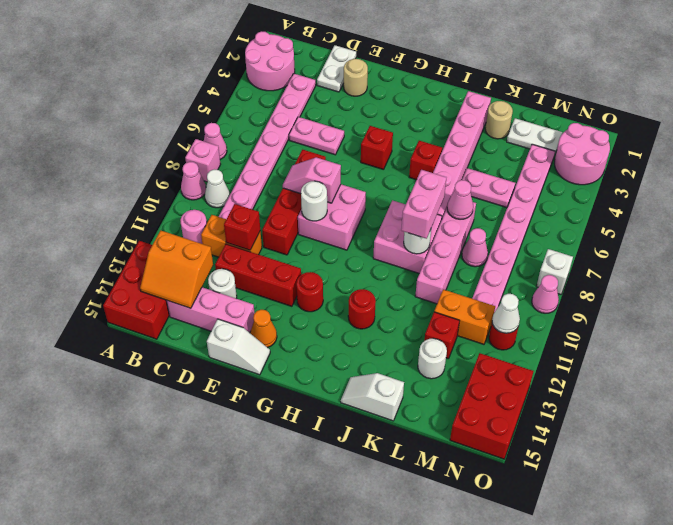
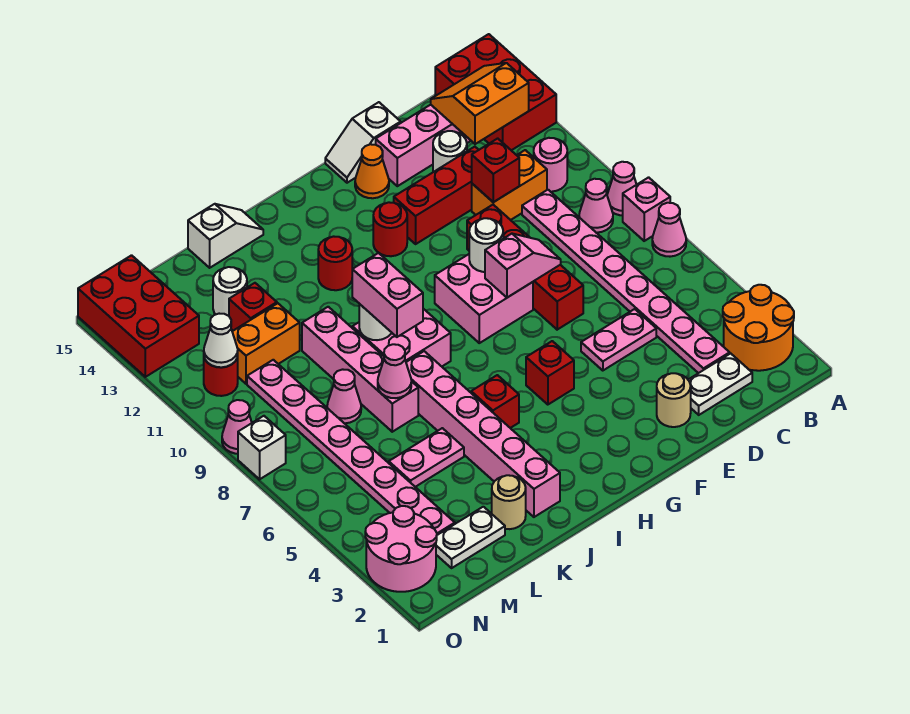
pink 2x2 round brick [245,31,295,91] -> orange 2x2 round brick [723,285,794,371]
white 1x1 cone [205,170,230,208] -> pink 1x1 cone [579,179,613,233]
white 1x2 plate [317,45,356,92] -> white 1x2 plate turned to [688,353,752,415]

